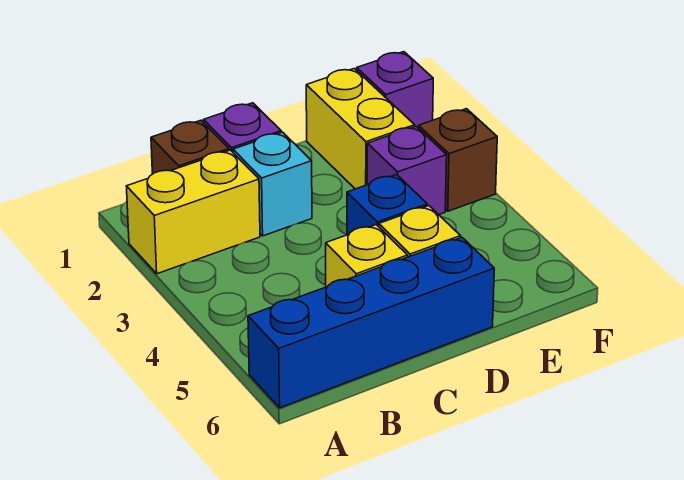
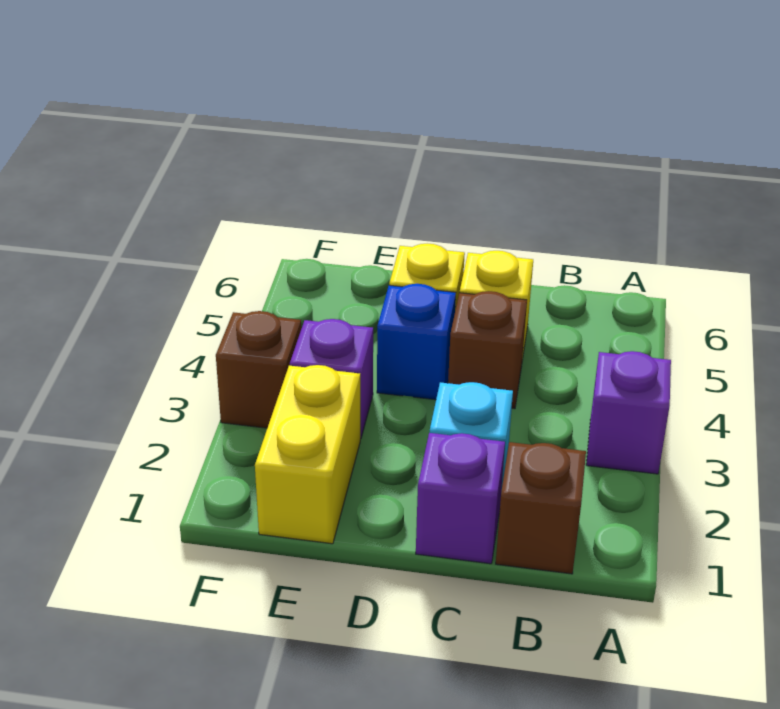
yellow 1x2 brick [126,150,260,274] -> none
blue 1x4 brick [248,237,494,408] -> none
none -> brown 1x1 brick [448,291,527,409]
purple 1x1 brick [357,52,433,128] -> purple 1x1 brick moved to [586,351,671,474]

